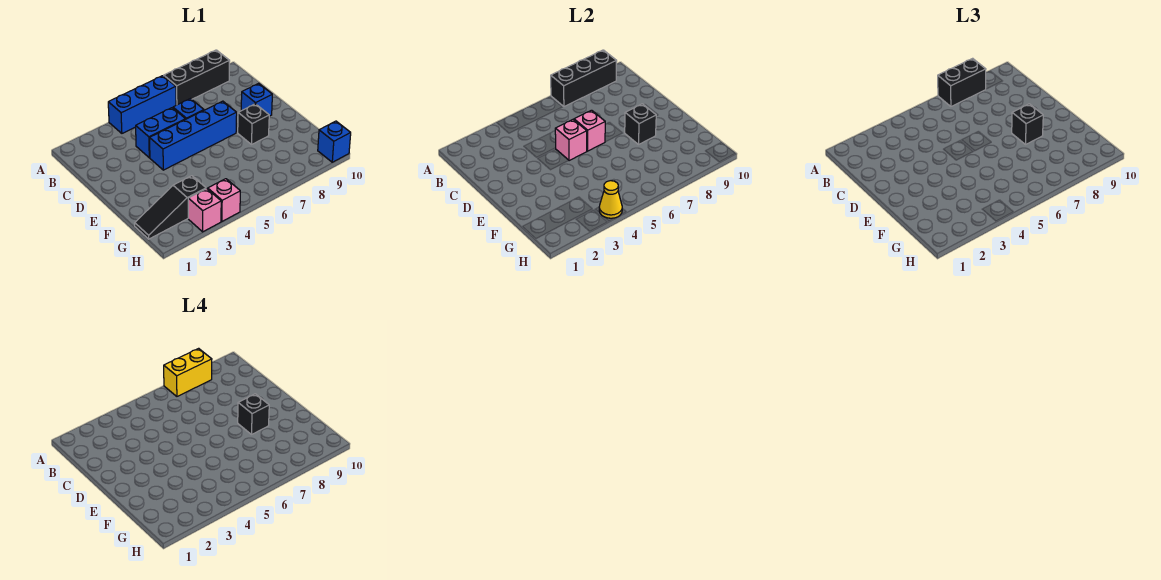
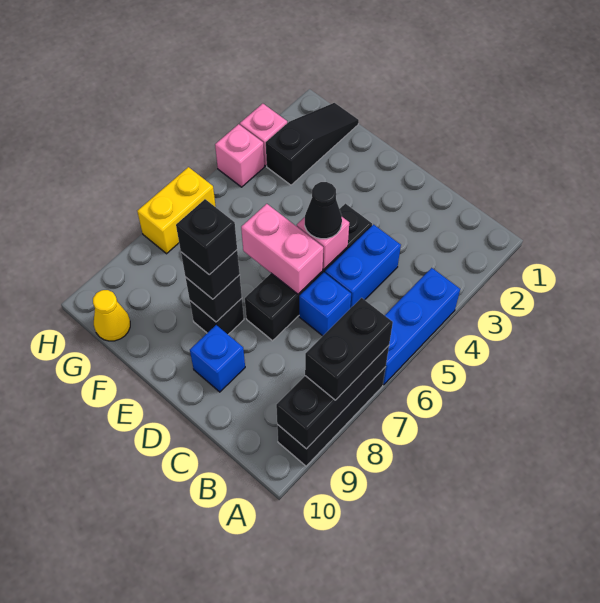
yellow 1x2 brick [164,348,212,396] -> yellow 1x2 brick moved to [137,167,216,254]
blue 1x4 brick [150,101,237,170] -> black 1x4 brick [245,204,372,341]
none -> black 1x1 cone [305,182,342,239]
pink 1x1 brick [574,110,605,151] -> pink 1x2 brick [241,204,323,294]
yellow 1x1 cone [599,181,622,218] -> yellow 1x1 cone moved to [93,290,130,341]
blue 1x1 brick [318,121,351,162] -> none

